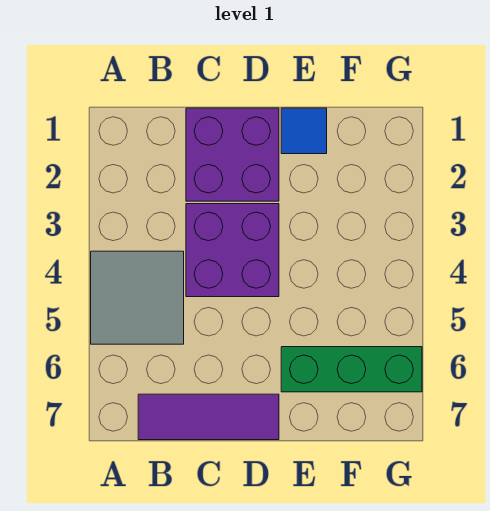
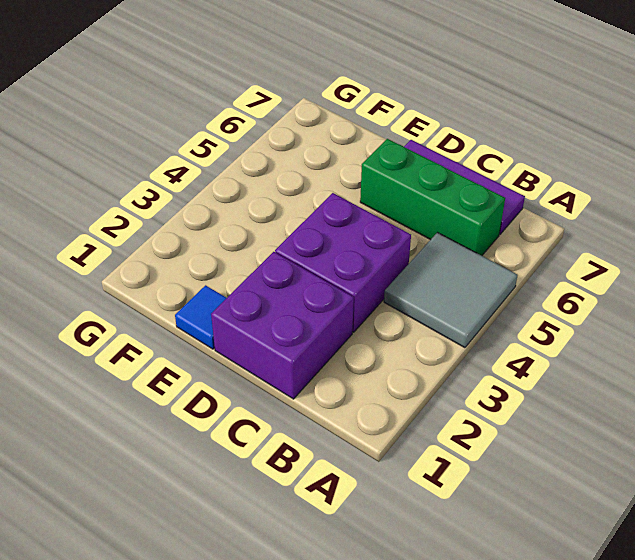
green 1x3 brick [281,347,422,392] -> green 1x3 brick moved to [360,139,505,256]

